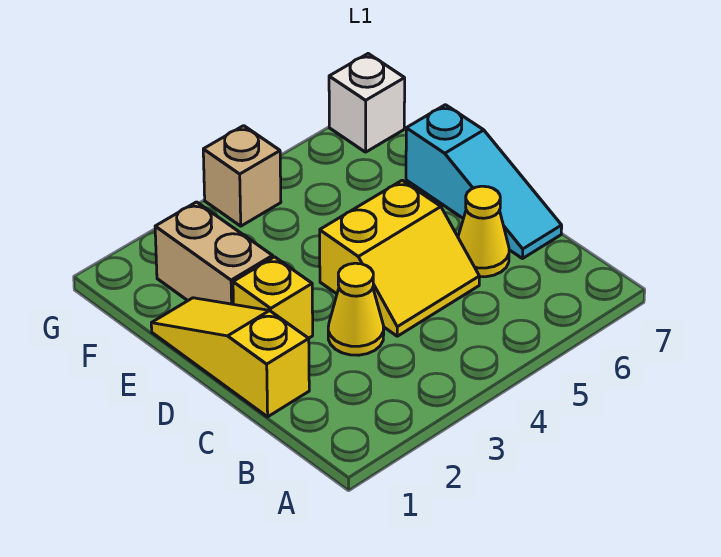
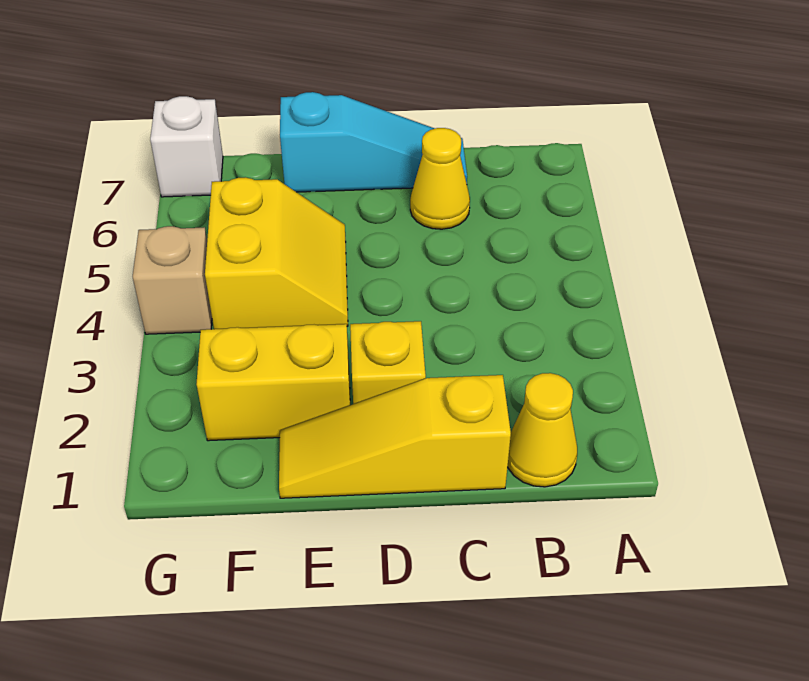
yellow 1x1 cone [328,263,384,355] -> yellow 1x1 cone moved to [508,373,577,487]
yellow 2x2 slope [320,180,479,336] -> yellow 2x2 slope moved to [205,177,348,329]
tan 1x2 brick [155,202,273,304] -> yellow 1x2 brick [197,324,350,441]

